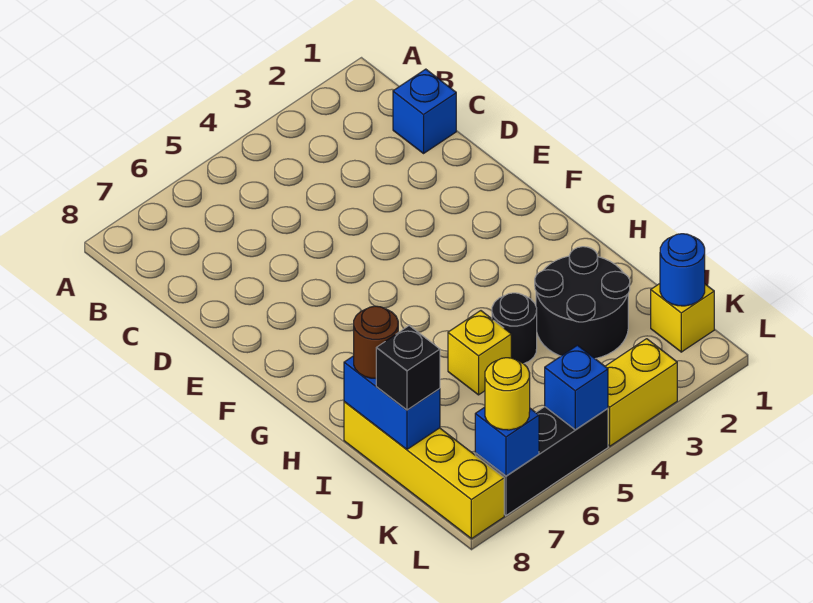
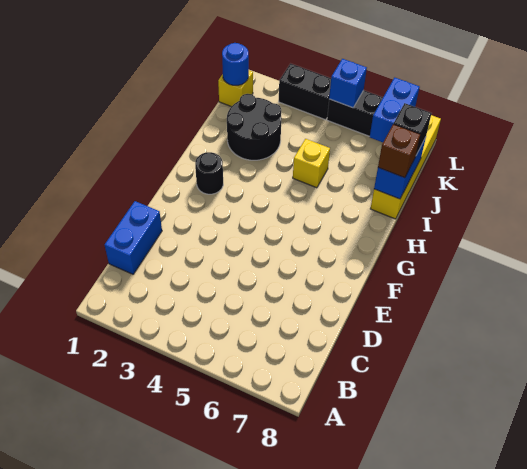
blue 1x1 brick [393,69,456,153] -> blue 1x2 brick [105,201,162,274]
black 1x1 round brick [492,293,537,364] -> black 1x1 round brick moved to [195,152,223,194]
brown 1x1 round brick [354,306,398,379] -> brown 1x1 brick [378,124,421,178]
yellow 1x2 brick [605,339,677,446] -> black 1x2 brick [279,64,331,120]
blue 1x1 brick [475,407,539,476] -> blue 1x2 brick [370,77,419,142]
yellow 1x1 round brick [485,358,530,430] -> none

